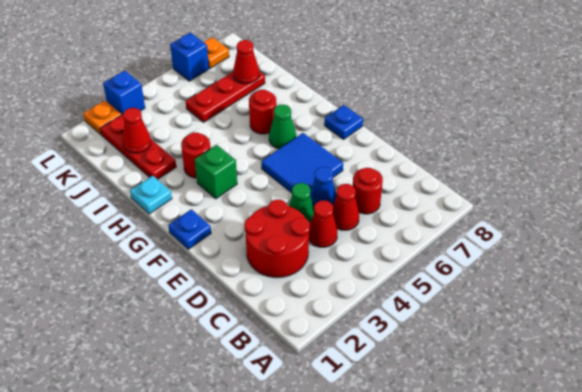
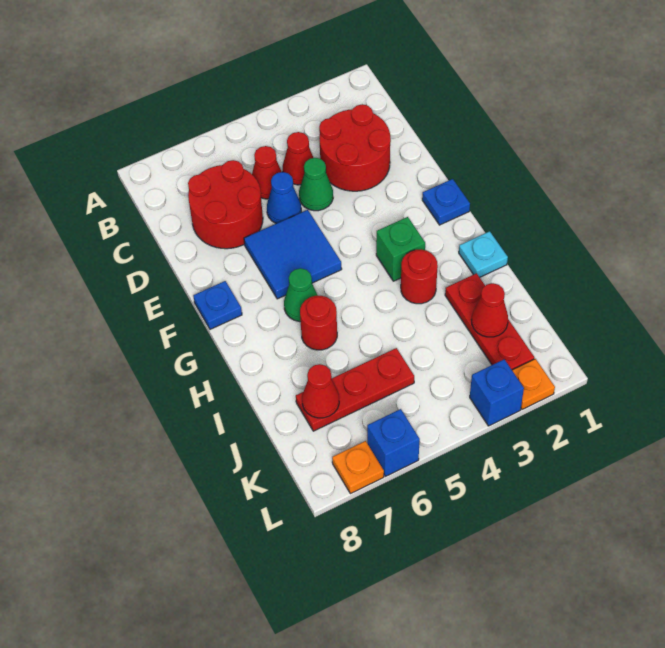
red 1x1 round brick [352,168,383,214] -> red 2x2 round brick [188,160,263,249]

